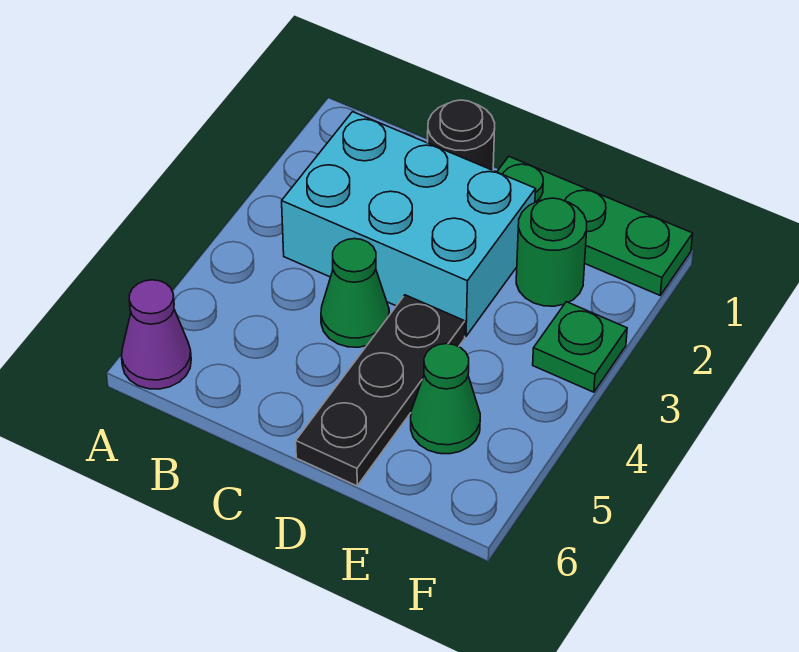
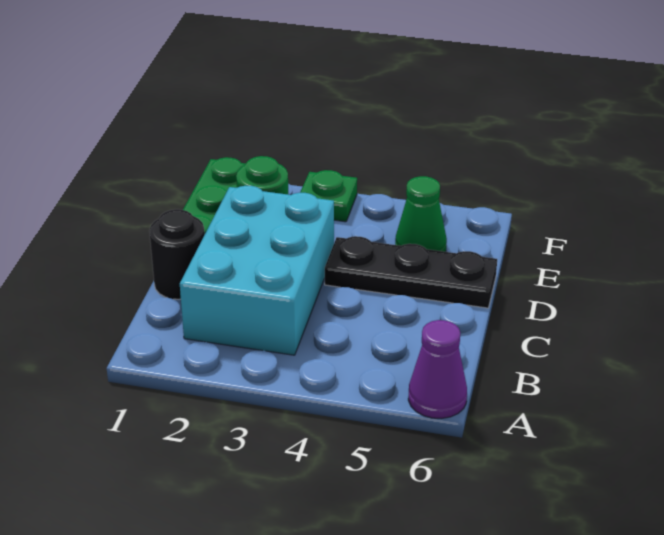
green 1x1 cone [321,239,389,347] -> none

